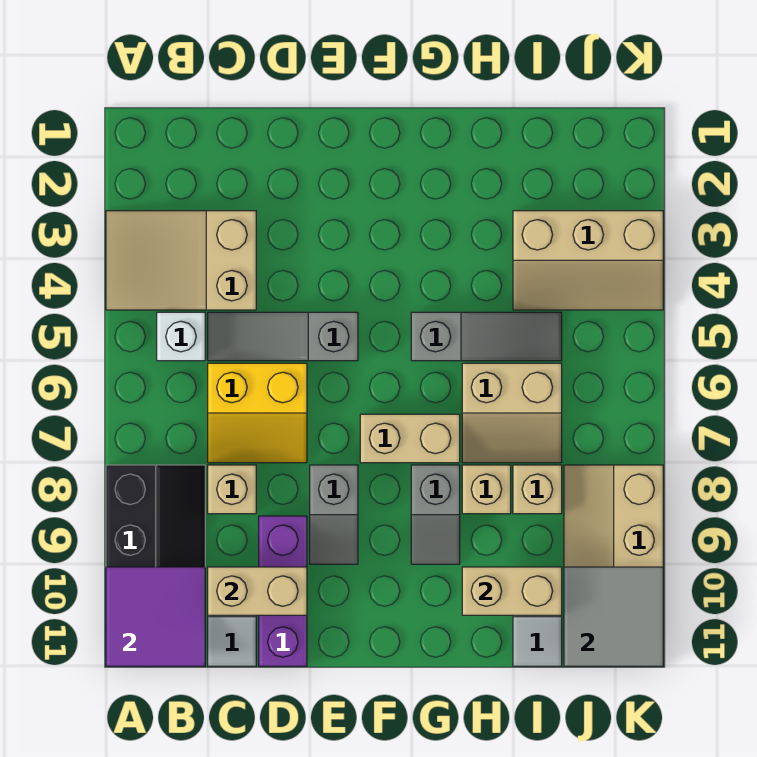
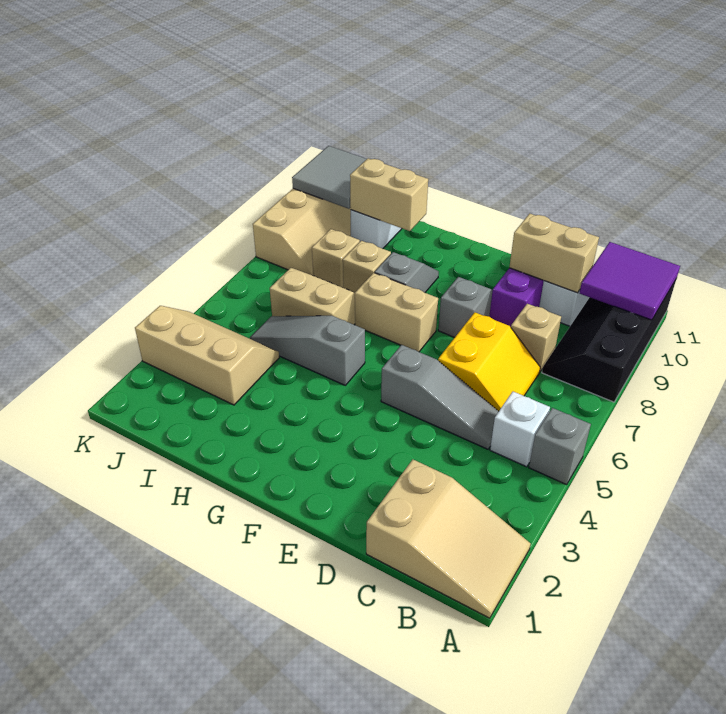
tan 2x3 slope [106,211,256,310] -> tan 2x3 slope moved to [366,460,531,618]
none -> grey 1x1 brick [529,408,591,485]
yellow 2x2 slope [208,363,307,463] -> yellow 2x2 slope turned to [438,312,540,411]

